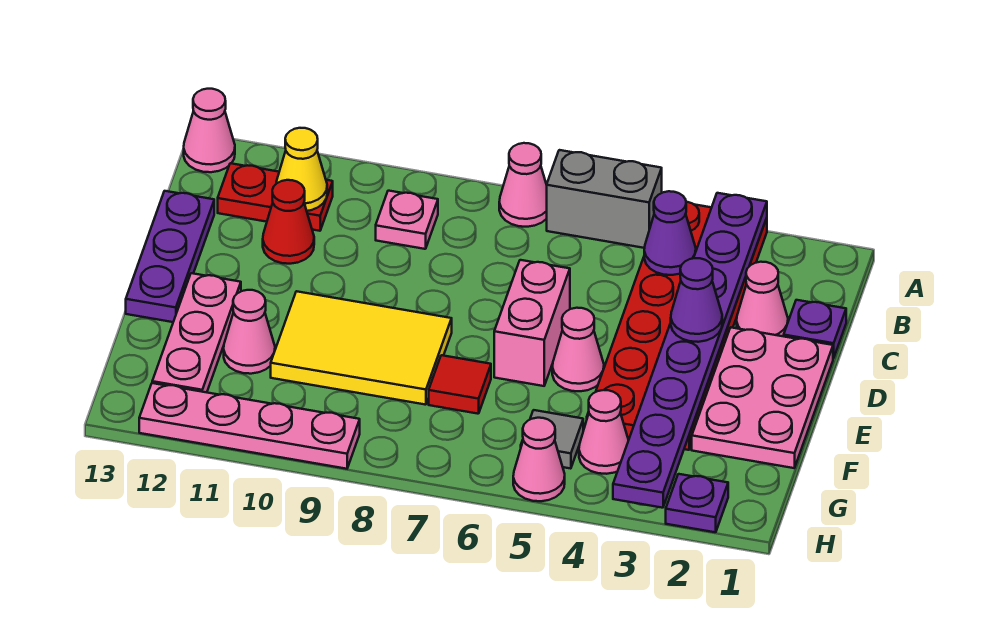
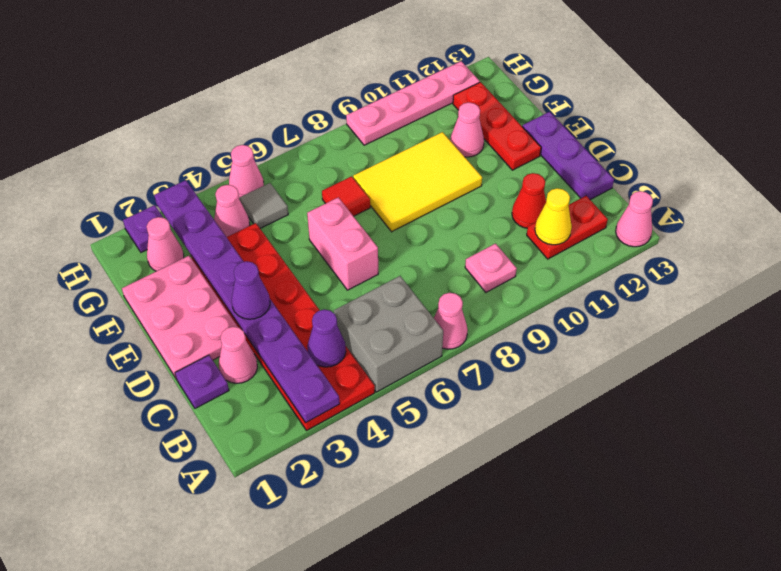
grey 1x2 brick [547,150,662,248] -> grey 2x2 brick [334,276,443,392]
pink 1x1 cone [552,308,604,391] -> pink 1x1 cone moved to [146,217,184,271]
pink 1x3 plate [152,273,241,392] -> red 1x3 plate [453,82,541,170]

